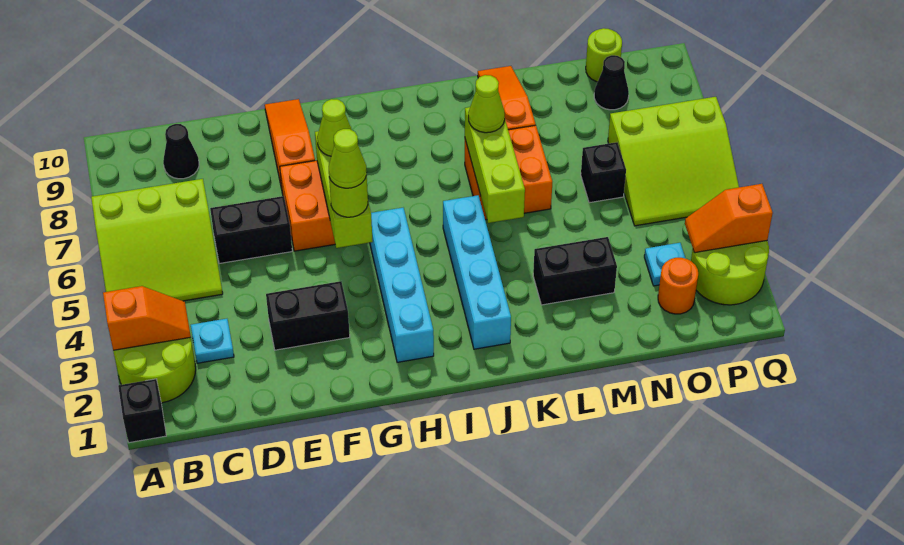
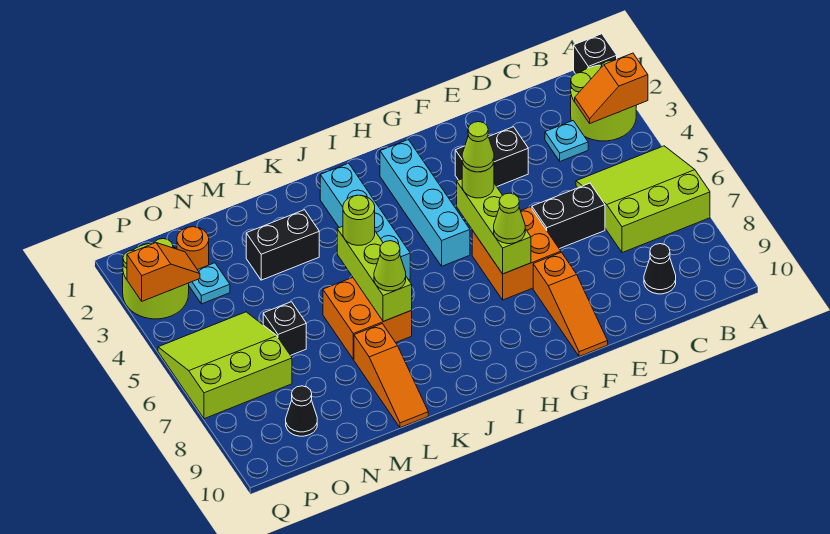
lime 1x1 round brick [586,28,622,82] -> lime 1x1 round brick moved to [343,195,375,245]

